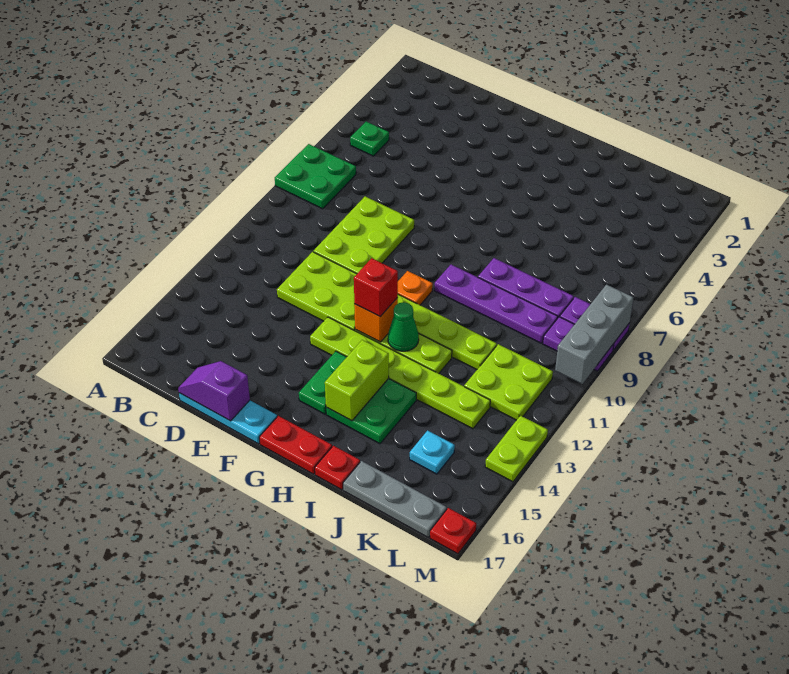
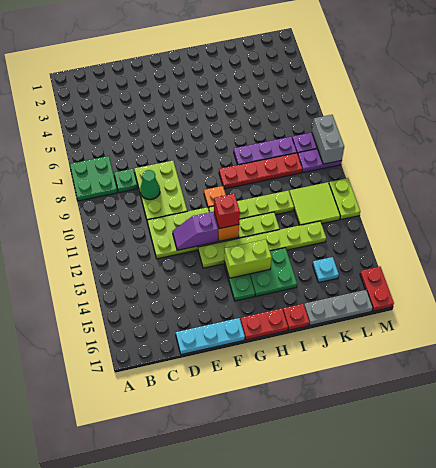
green 1x1 plate [350,122,389,156] -> green 1x1 plate moved to [114,169,138,193]
purple 1x2 slope [178,361,250,421] -> purple 1x2 slope moved to [173,212,218,250]
purple 1x4 plate [434,265,558,343] -> red 1x4 plate [219,153,302,189]
green 1x1 cone [388,302,419,351] -> green 1x1 cone moved to [140,170,160,200]
lime 1x2 brick [325,340,389,421] -> lime 1x2 brick turned to [224,239,272,278]
lime 2x2 plate [464,344,553,420] -> lime 2x2 tile [289,182,340,225]
grey 1x3 brick [555,285,633,384] -> grey 1x2 brick [312,115,344,164]
lime 1x2 plate [485,416,548,482] -> lime 1x2 plate moved to [329,178,360,220]
red 1x1 plate [430,508,476,554] -> red 1x2 plate [360,267,394,311]

